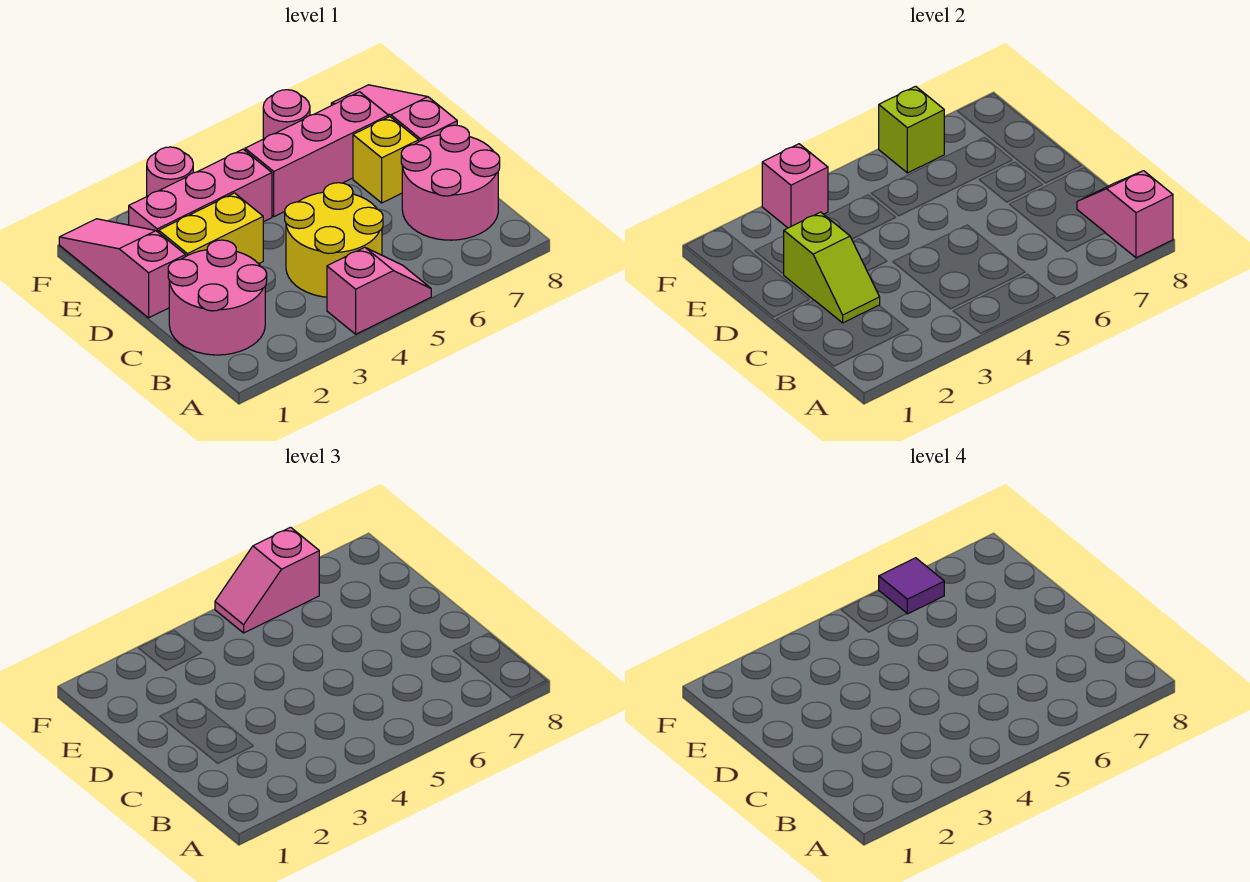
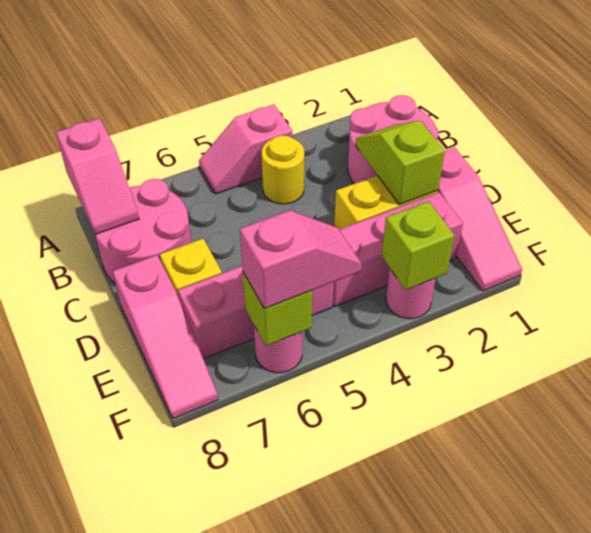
yellow 2x2 round brick [285,183,383,297] -> yellow 1x1 round brick [262,135,304,204]
pink 1x1 brick [762,144,828,228] -> lime 1x1 brick [382,201,455,290]
purple 1x1 tile [879,558,944,614] -> none

